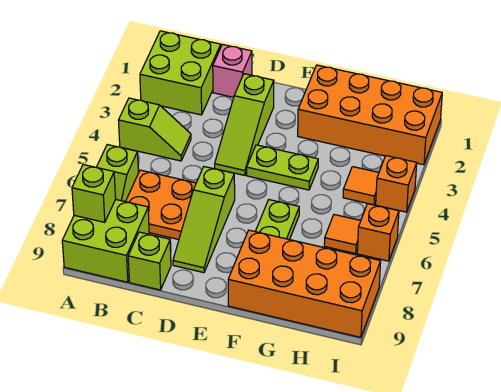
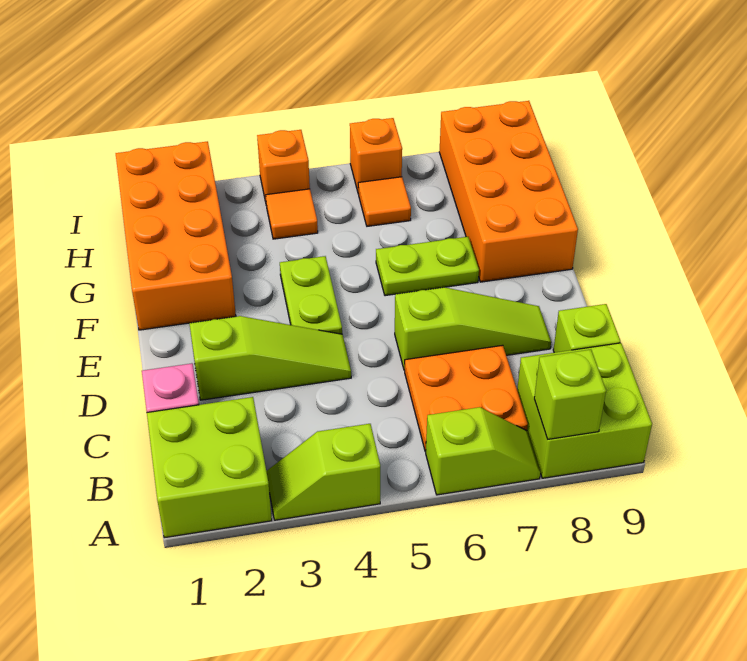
lime 1x2 slope [119,98,191,161] -> lime 1x2 slope turned to [266,424,380,520]

